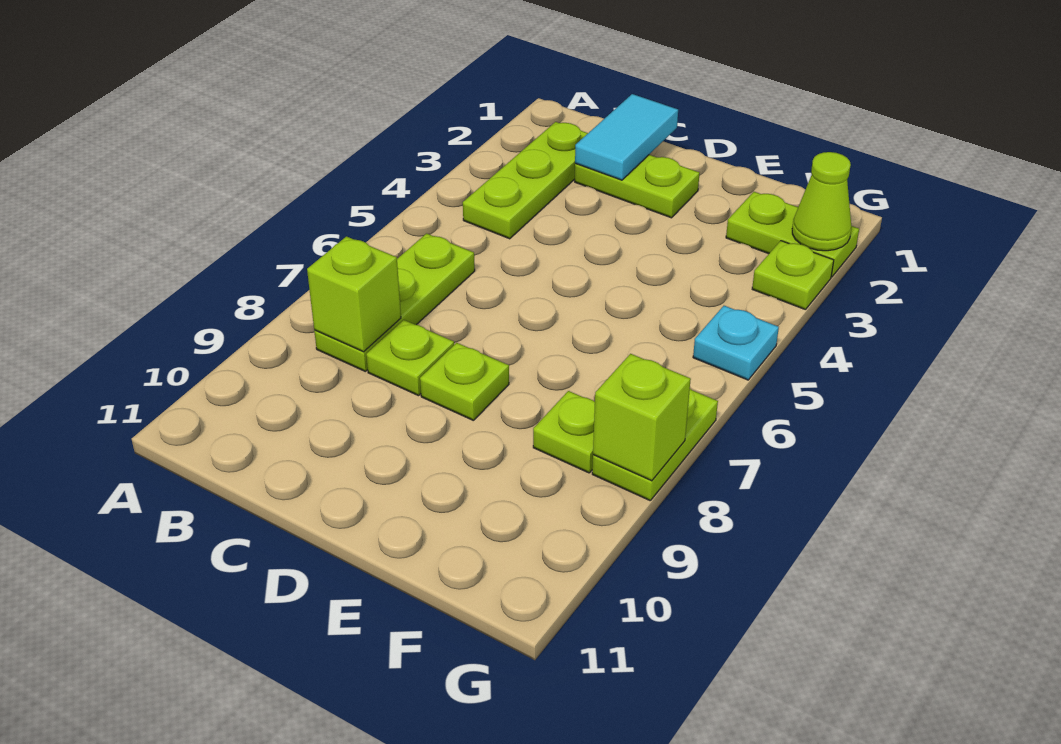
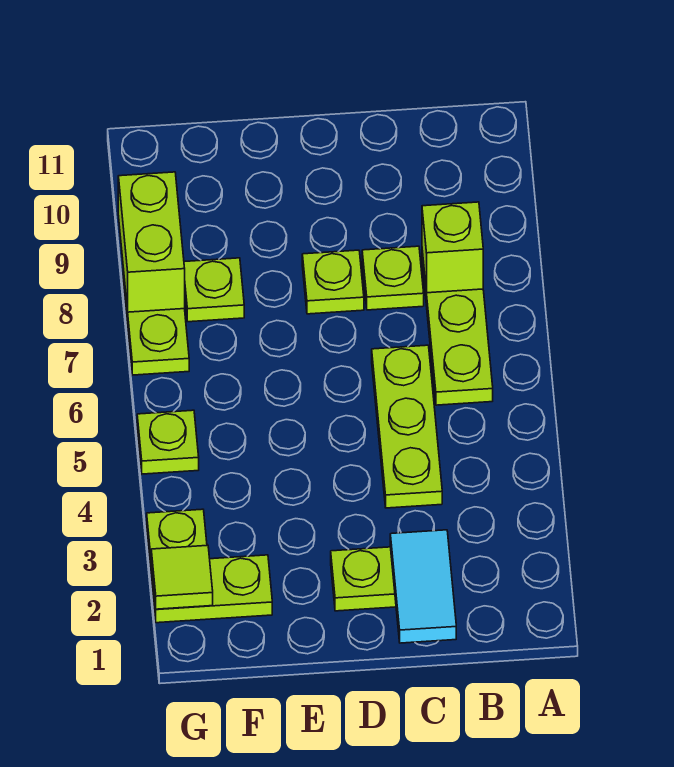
lime 1x3 plate [463,122,588,239] -> lime 1x3 plate moved to [372,345,442,508]
lime 1x1 cone [792,152,852,251] -> lime 1x1 tile [151,545,213,609]
cyan 1x1 plate [693,306,779,380] -> lime 1x1 plate [137,410,199,474]
lime 1x1 brick [593,354,691,481] -> lime 1x2 brick [118,172,185,312]

